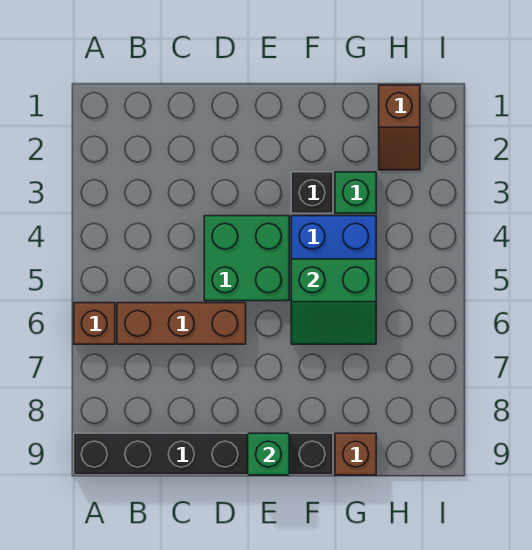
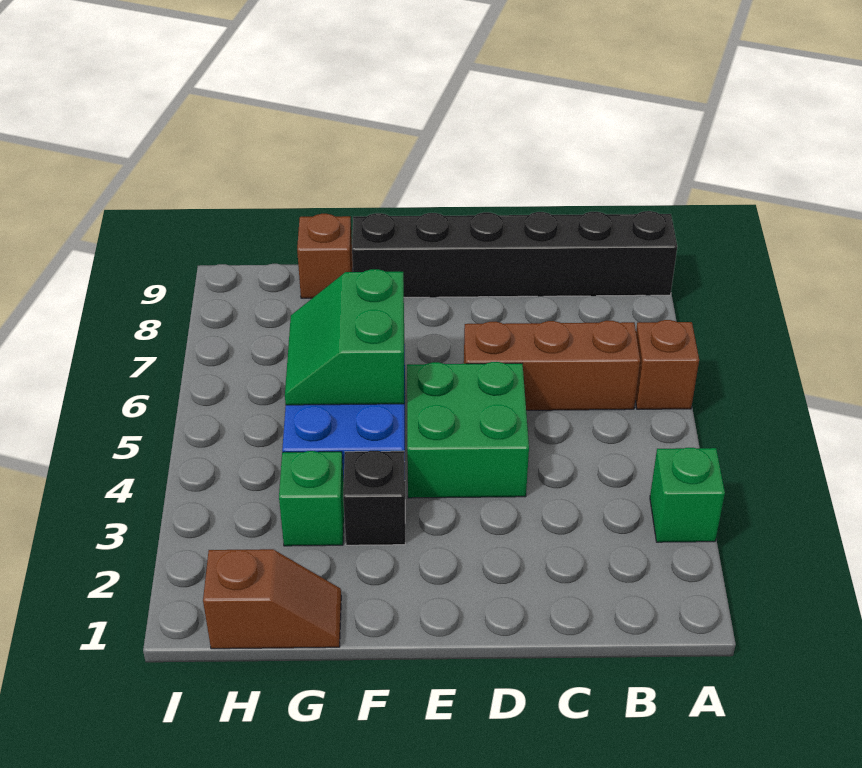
green 1x1 brick [248,433,289,475] -> green 1x1 brick moved to [650,448,725,542]
green 2x2 slope [291,259,376,344] -> green 2x2 slope turned to [285,269,404,405]
brown 1x2 slope [379,85,420,170] -> brown 1x2 slope turned to [203,549,341,649]

